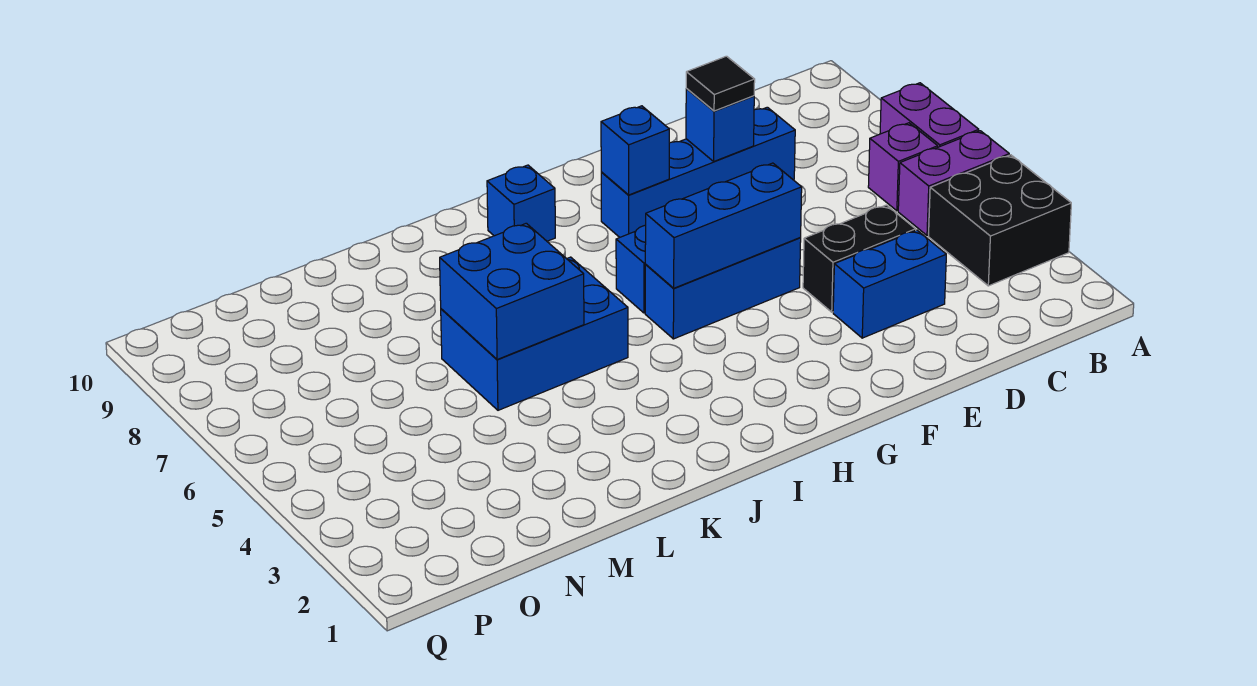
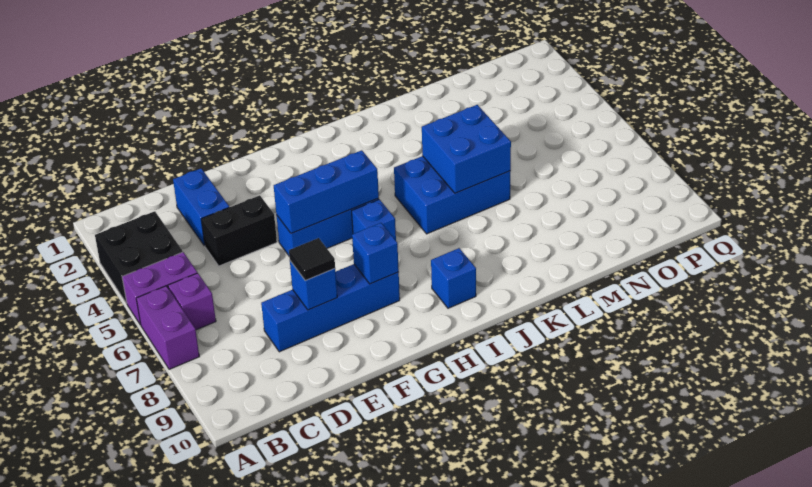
blue 1x2 brick [833,230,946,338] -> blue 1x2 brick turned to [173,169,229,246]

